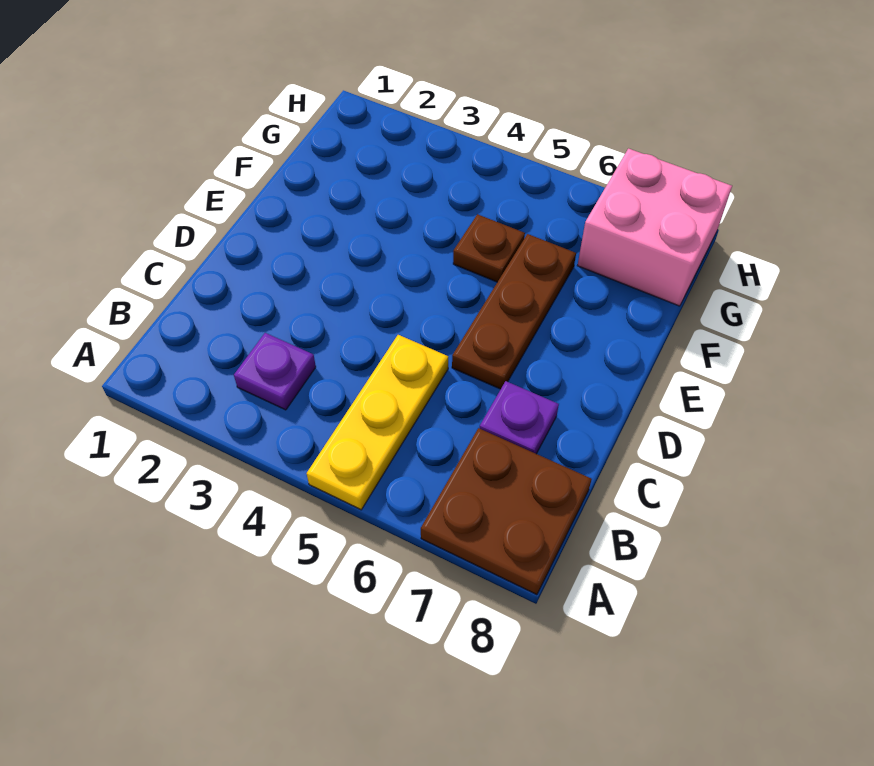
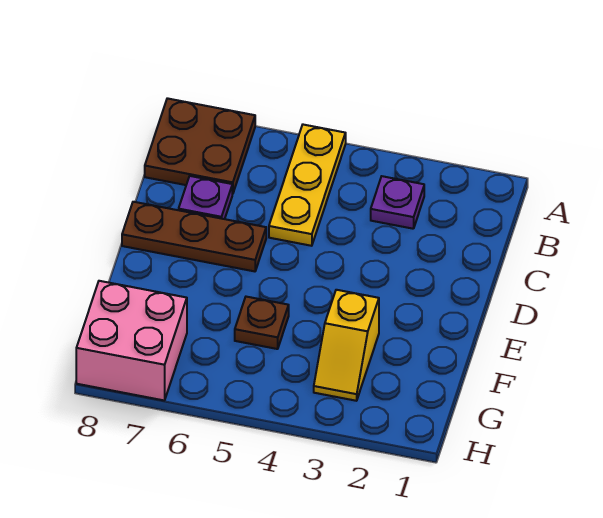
brown 1x3 plate [452,234,576,389] -> brown 1x3 plate turned to [122,202,266,271]
none -> yellow 1x2 slope [314,290,379,401]

